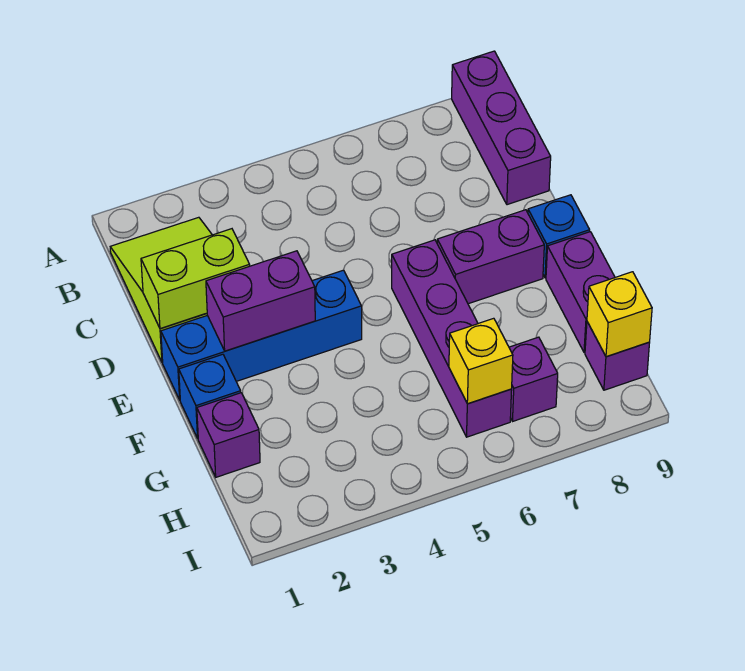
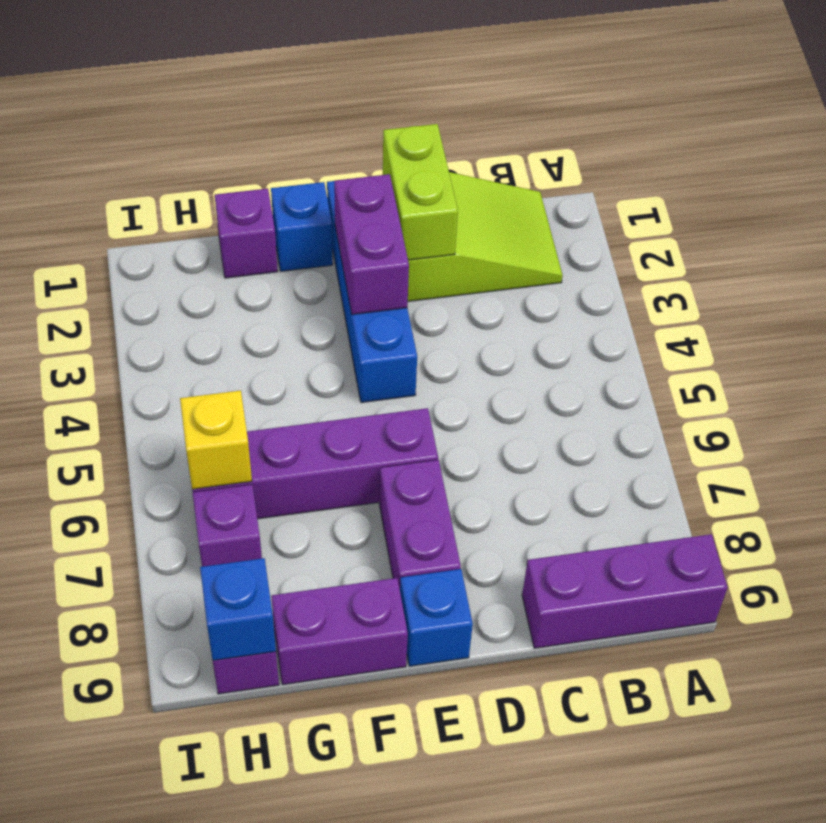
yellow 1x1 brick [587,272,652,357] -> blue 1x1 brick [200,558,276,660]

